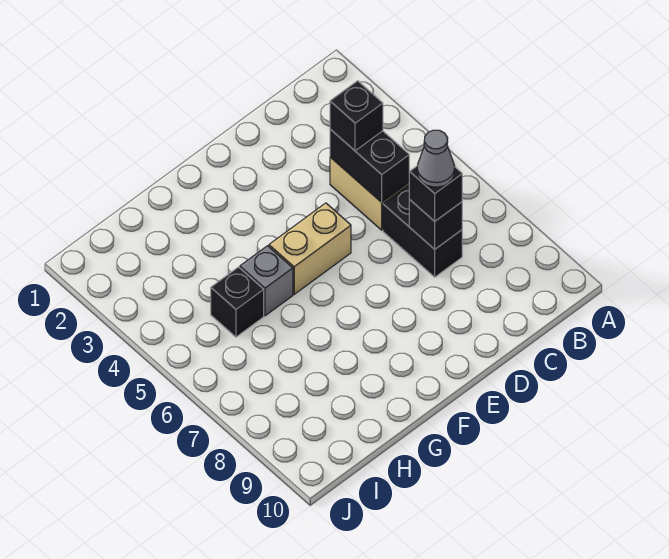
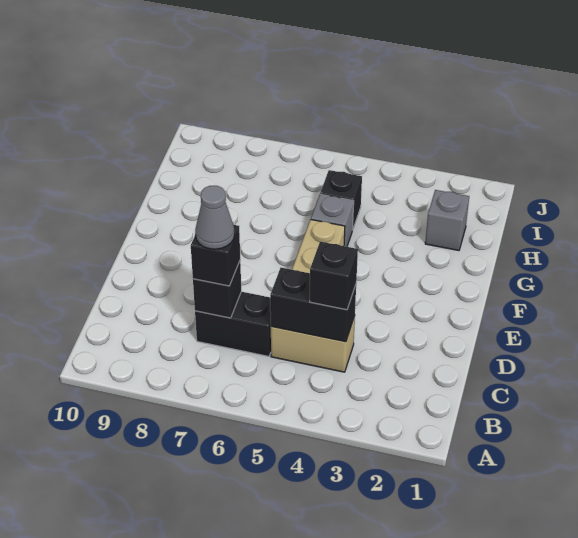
none -> grey 1x1 brick [425,190,469,251]

